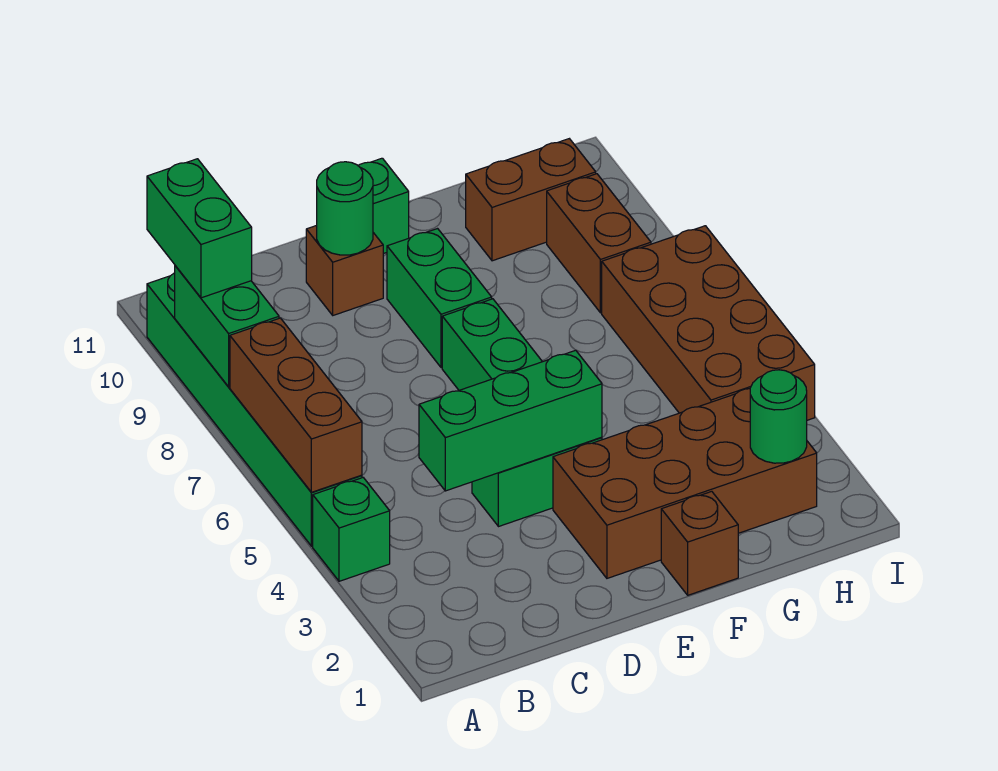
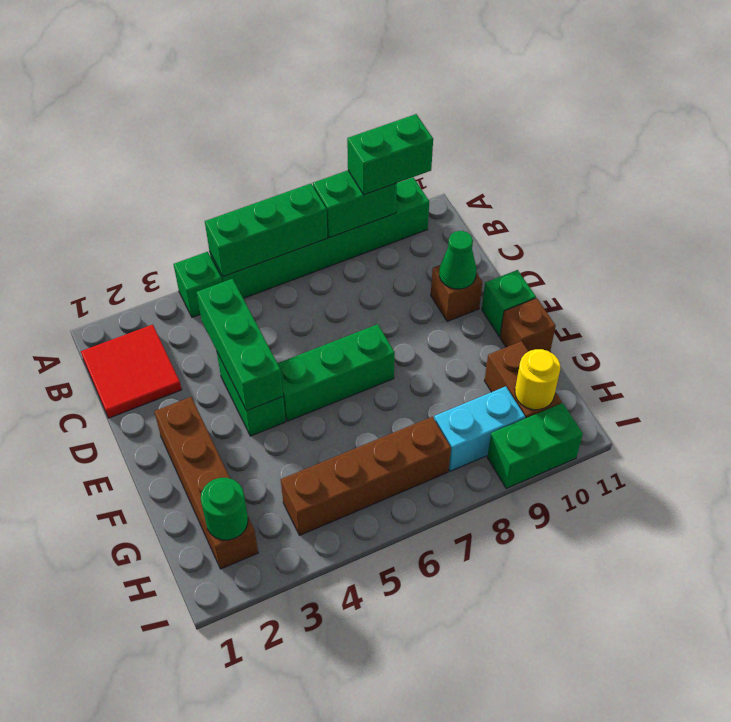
brown 1x3 brick [230,318,362,492] -> green 1x3 brick [205,184,328,277]
none -> red 2x2 tile [81,325,182,418]
green 1x1 round brick [317,162,373,255] -> green 1x1 cone [439,231,476,289]
brown 2x4 brick [553,389,817,578] -> brown 1x4 brick [154,397,258,569]
green 1x2 brick [387,229,492,368] -> green 1x2 brick moved to [487,403,583,488]
brown 1x1 brick [661,491,738,595] -> brown 1x1 brick moved to [500,298,556,352]
brown 2x4 brick [602,226,815,420] -> brown 1x4 brick [281,417,451,535]
brown 1x2 brick [547,174,651,313] -> cyan 1x2 brick [434,386,525,471]
none -> yellow 1x1 round brick [515,349,560,410]

